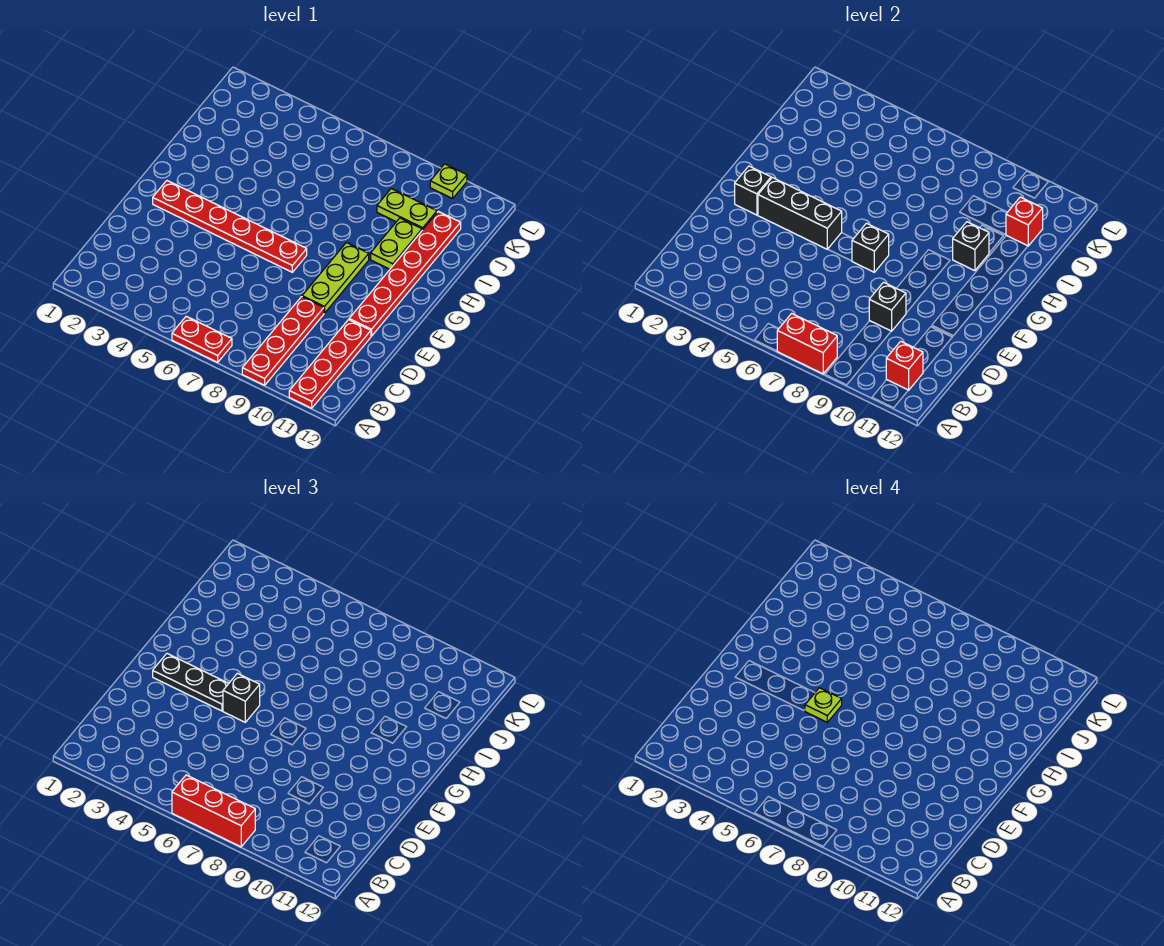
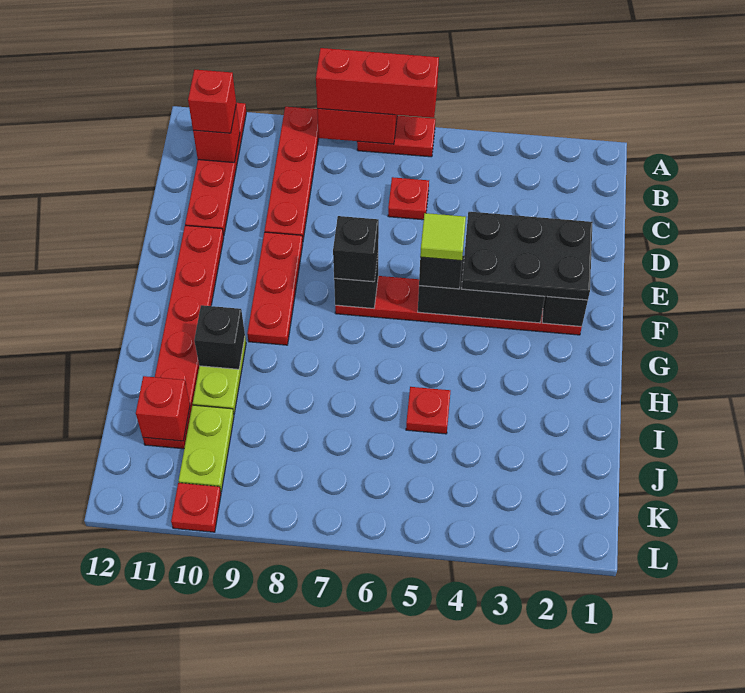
none -> red 1x1 brick [188,69,236,133]
none -> red 1x1 plate [388,177,429,220]
black 1x1 brick [869,282,906,331] -> black 1x1 brick moved to [333,216,379,282]
lime 1x3 plate [302,243,369,313] -> red 1x3 plate [247,232,303,345]
black 1x3 plate [153,654,229,711] -> black 2x3 plate [462,212,593,300]
lime 1x1 plate [805,688,842,722] -> lime 1x1 tile [420,213,466,261]
none -> red 1x1 plate [406,387,450,434]
lime 1x2 plate [377,189,437,230] -> lime 1x2 plate turned to [178,405,234,492]
lime 1x1 plate [430,164,467,199] -> red 1x1 plate [171,483,221,532]

